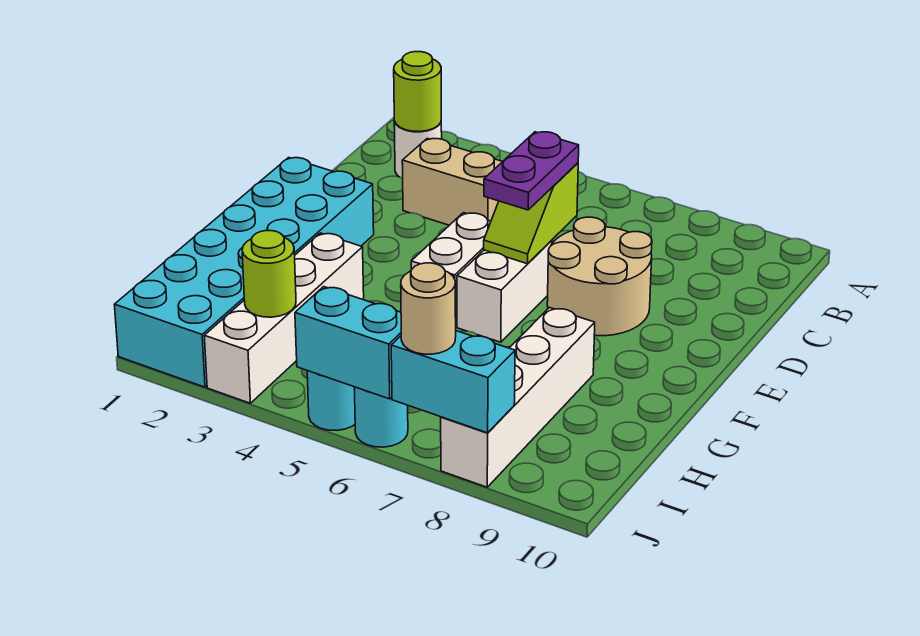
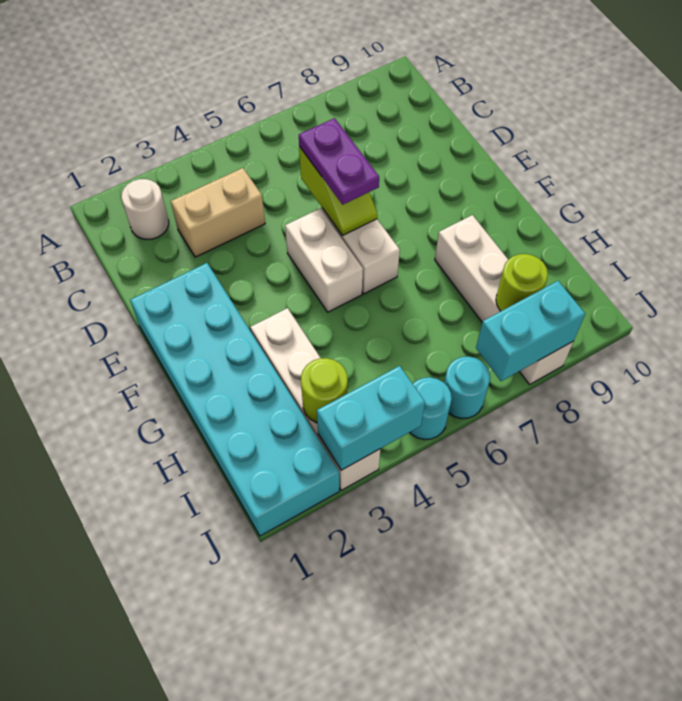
lime 1x1 round brick [394,52,441,132] -> lime 1x1 round brick moved to [496,254,548,311]
tan 2x2 round brick [547,217,652,336] -> none
cyan 1x2 brick [295,287,401,399] -> cyan 1x2 brick moved to [317,366,425,470]
tan 1x1 round brick [401,263,456,354] -> none

